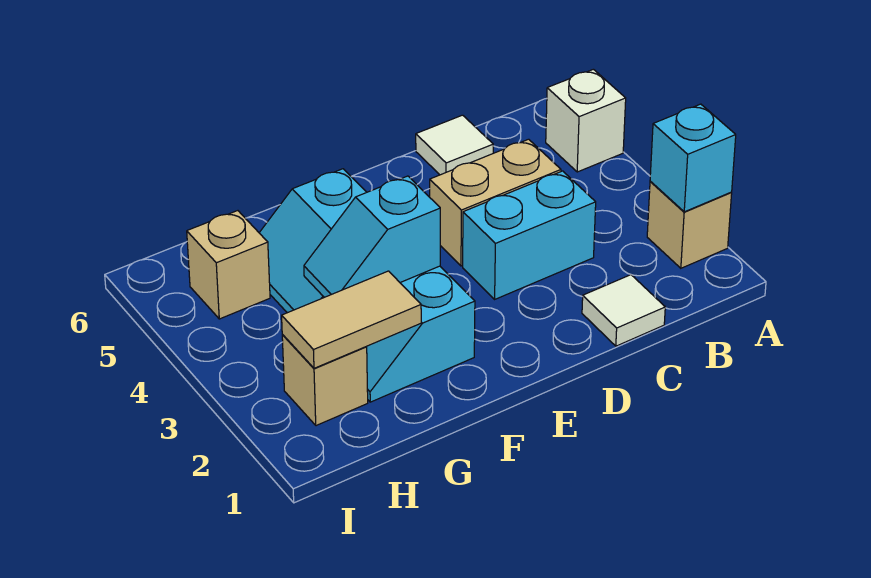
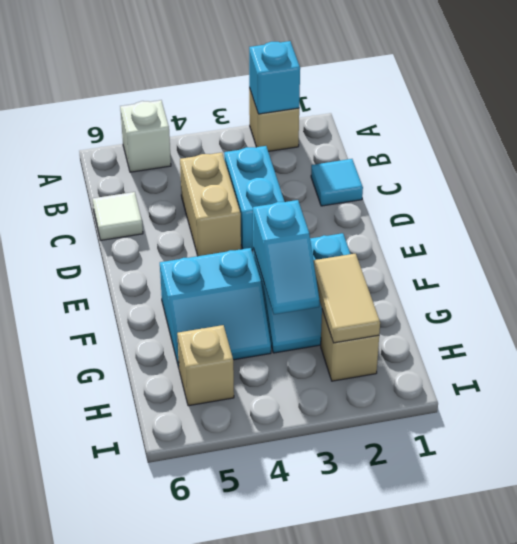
white 1x1 tile [582,275,665,346] -> cyan 1x1 tile [311,159,363,206]

